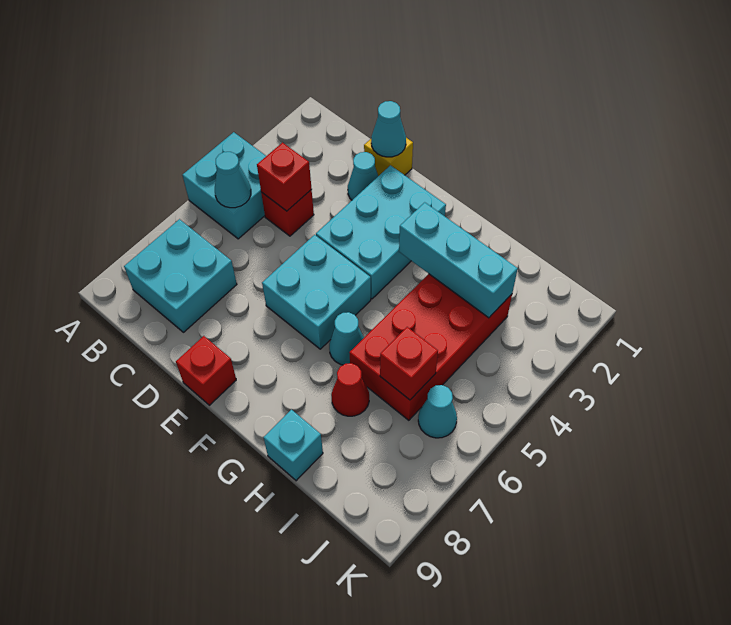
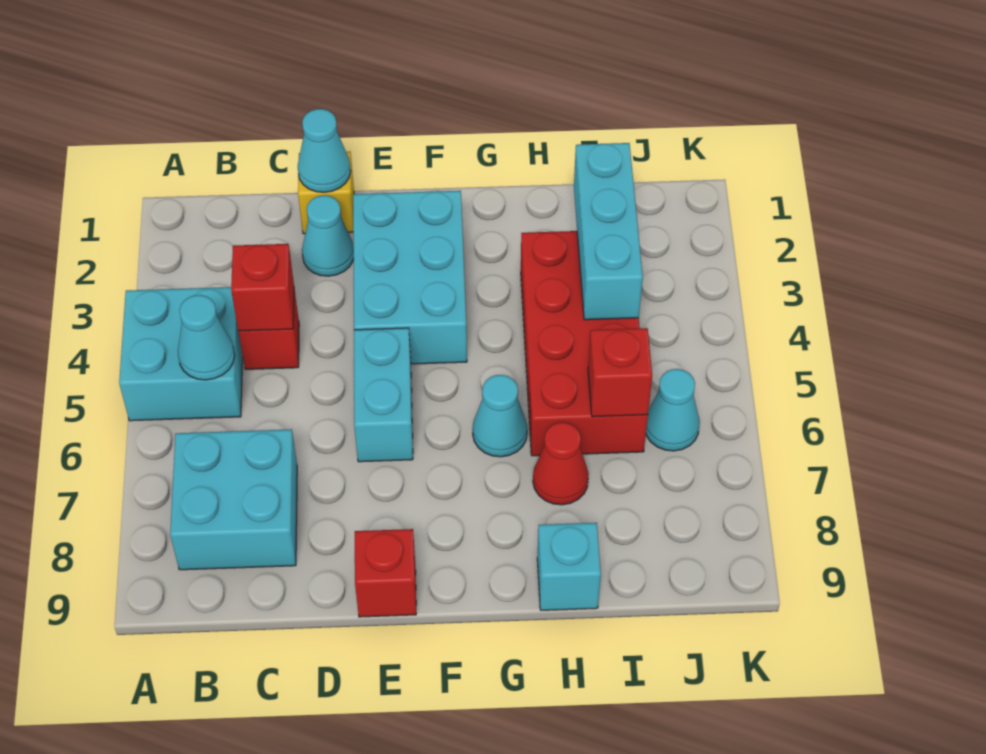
cyan 2x2 brick [262,235,371,349] -> cyan 1x2 brick [354,328,413,462]
cyan 1x3 brick [399,202,518,318] -> cyan 1x3 brick turned to [574,143,643,320]

